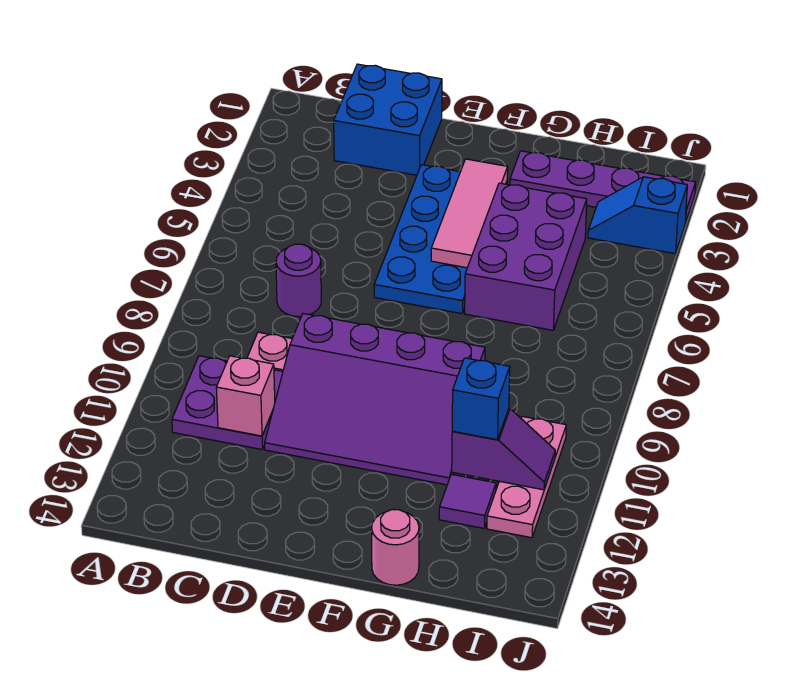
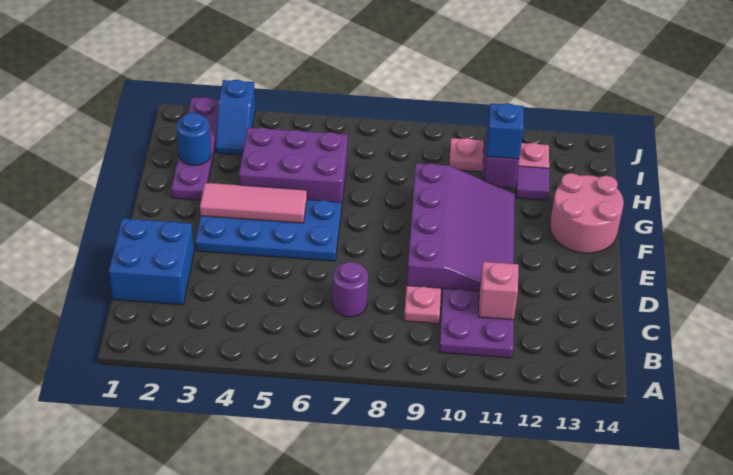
pink 1x1 round brick [372,510,419,585] -> pink 2x2 round brick [550,173,624,253]
none -> blue 1x1 round brick [177,113,211,165]

